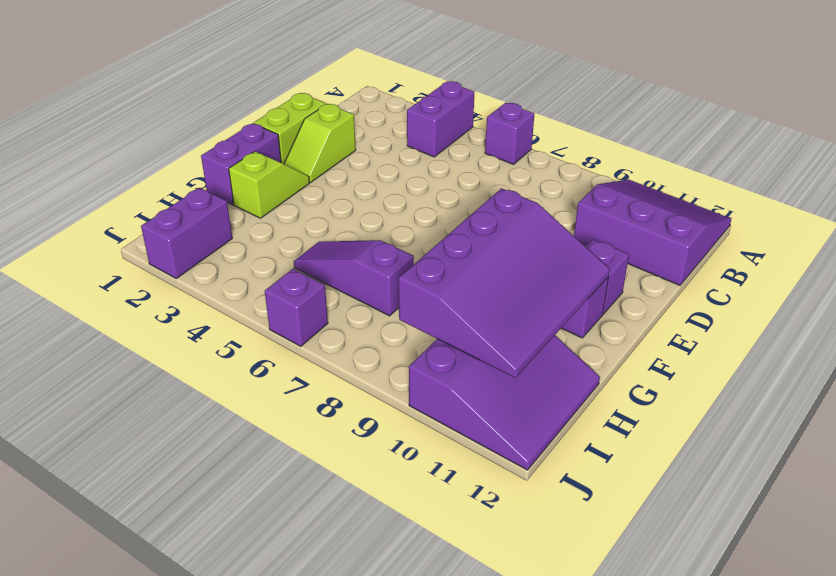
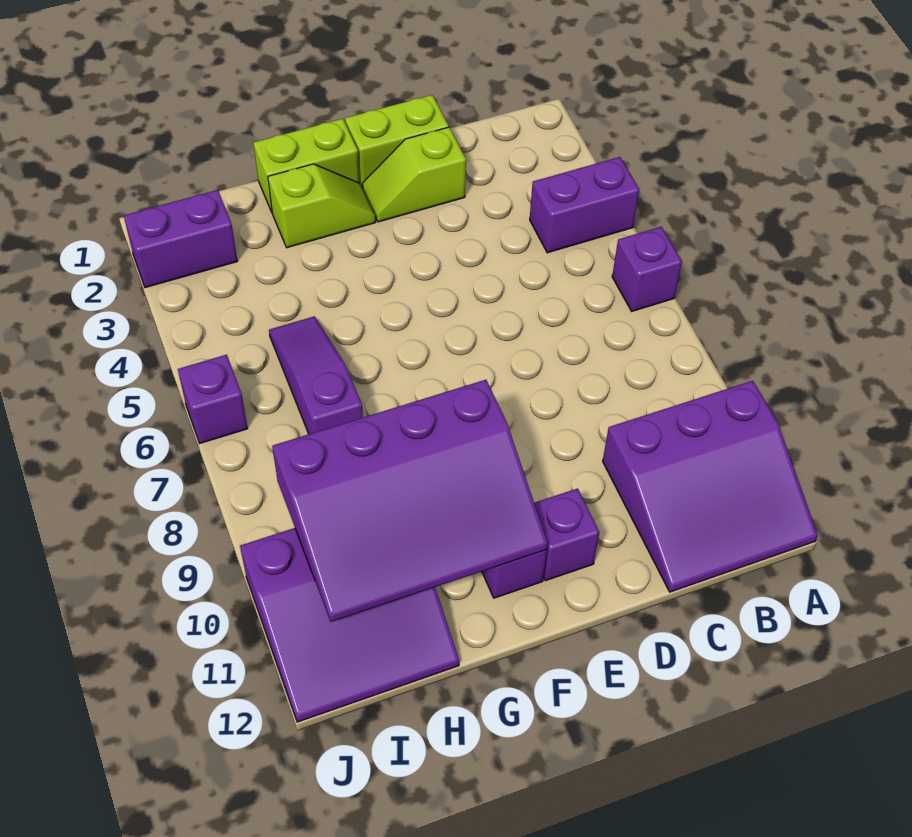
purple 3x3 slope [574,180,731,285] -> purple 3x3 slope turned to [603,381,818,592]
purple 1x2 brick [201,123,281,205] -> lime 1x2 brick [254,119,360,212]

